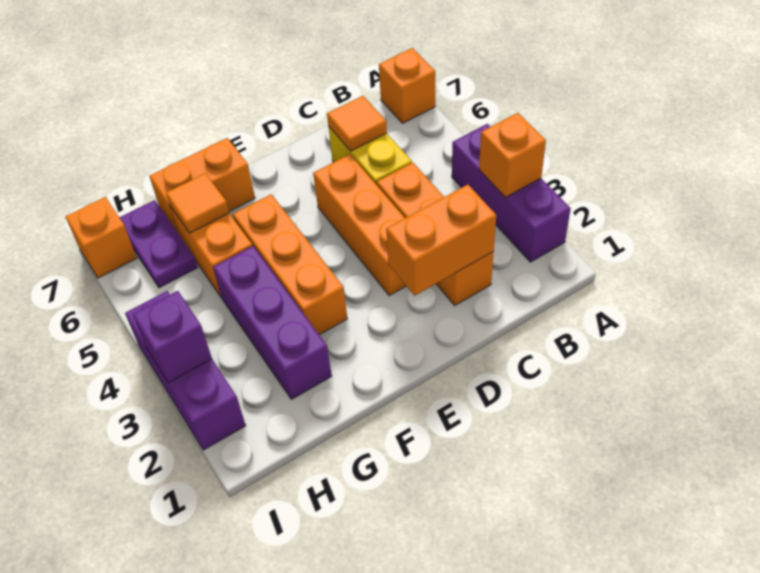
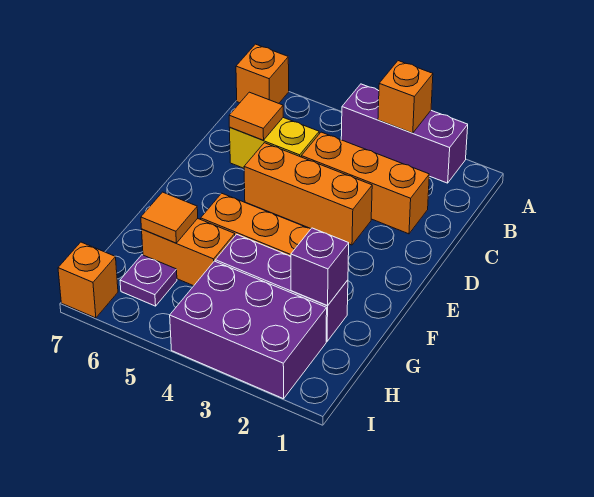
orange 1x2 brick [386,185,496,296] -> none
orange 1x2 brick [150,138,255,234] -> none
purple 1x2 plate [119,200,198,288] -> purple 1x1 plate [120,255,177,306]
purple 1x3 brick [125,291,246,450] -> purple 2x3 brick [170,261,327,399]
purple 1x1 brick [133,291,212,383] -> purple 1x1 brick moved to [291,228,349,306]

